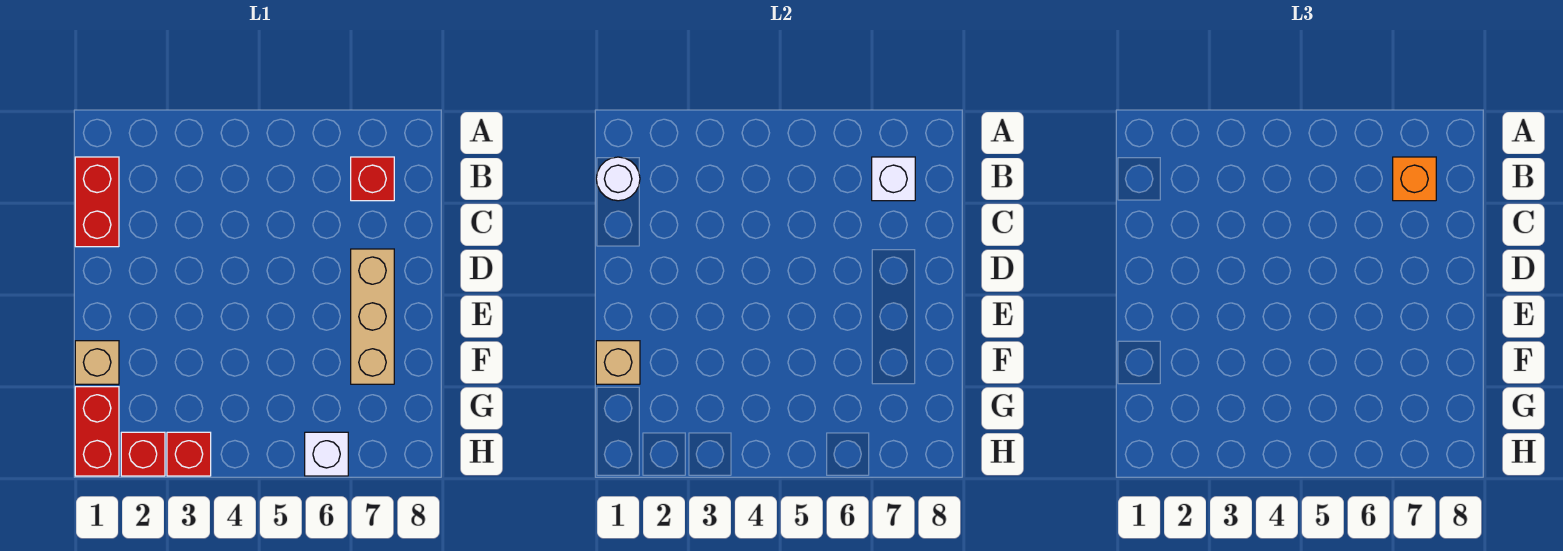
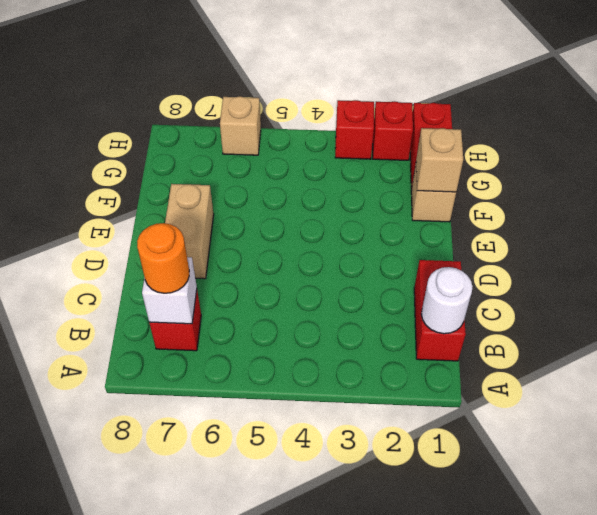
orange 1x1 brick [1393,157,1436,201] -> orange 1x1 round brick [137,223,189,293]
tan 1x3 brick [351,249,394,384] -> tan 1x2 brick [165,184,214,279]
white 1x1 brick [305,432,348,476] -> tan 1x1 brick [220,96,261,155]

